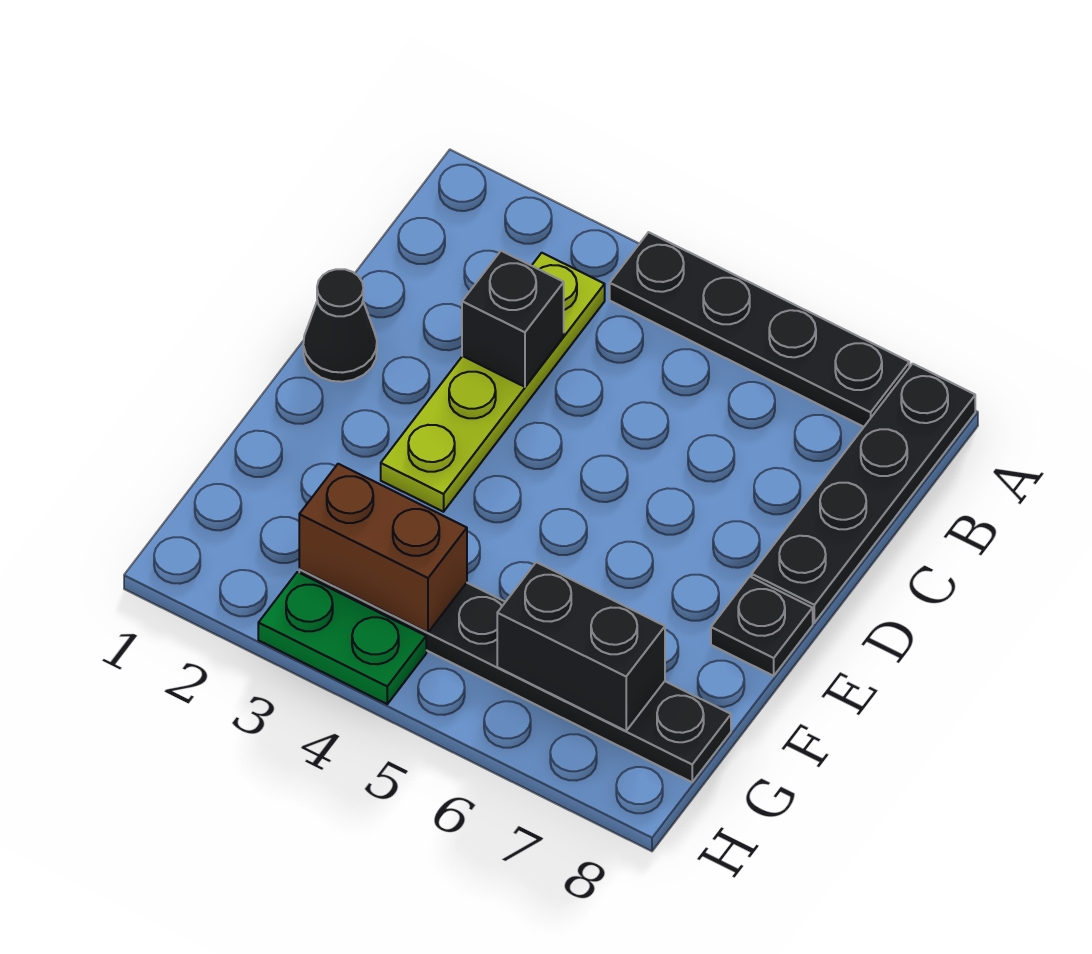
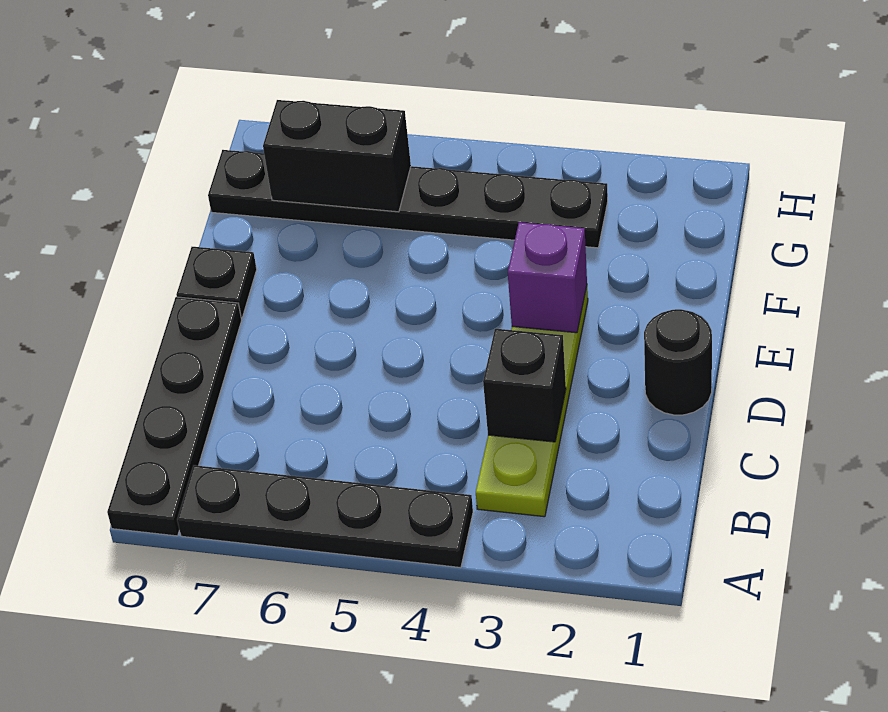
black 1x1 cone [303,269,377,382] -> black 1x1 round brick [644,309,712,415]
none -> purple 1x1 brick [508,222,587,333]
brown 1x2 brick [299,464,467,633] -> none
green 1x2 plate [258,572,426,704] -> none

